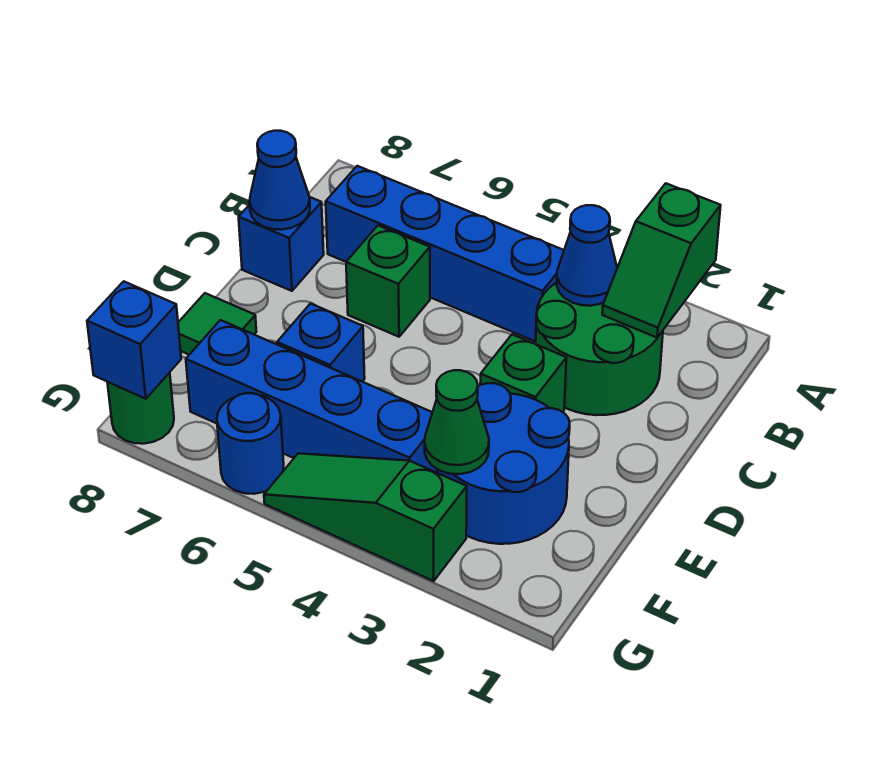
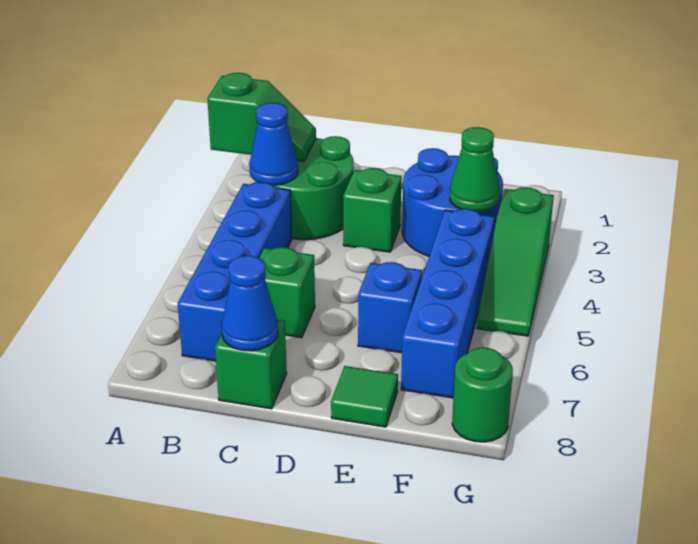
blue 1x1 brick [239,197,324,291] -> green 1x1 brick [215,320,287,409]
blue 1x1 round brick [217,393,284,494] -> none
blue 1x1 brick [87,281,181,399] -> none

